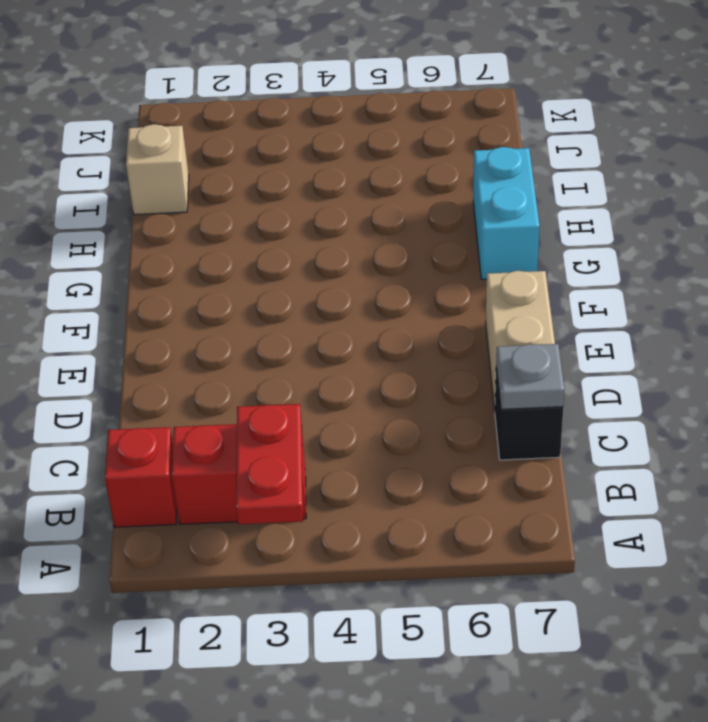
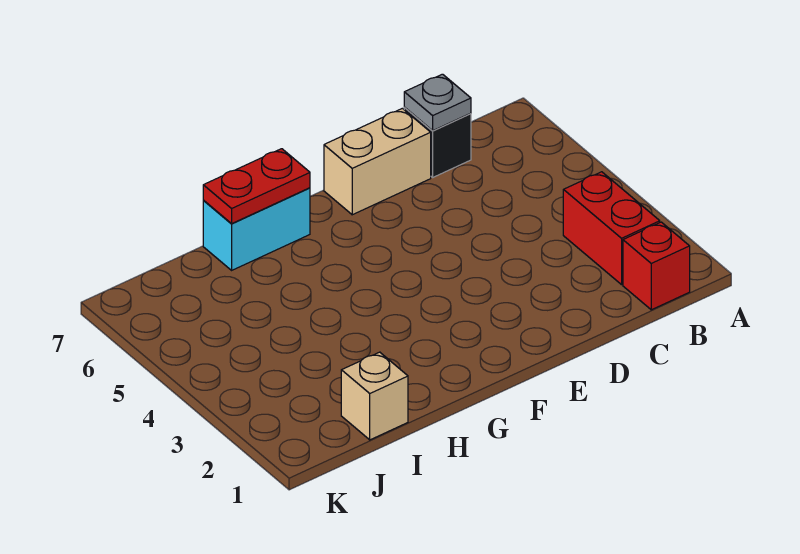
red 1x2 plate [236,404,303,524] -> red 1x2 plate moved to [203,149,310,223]

